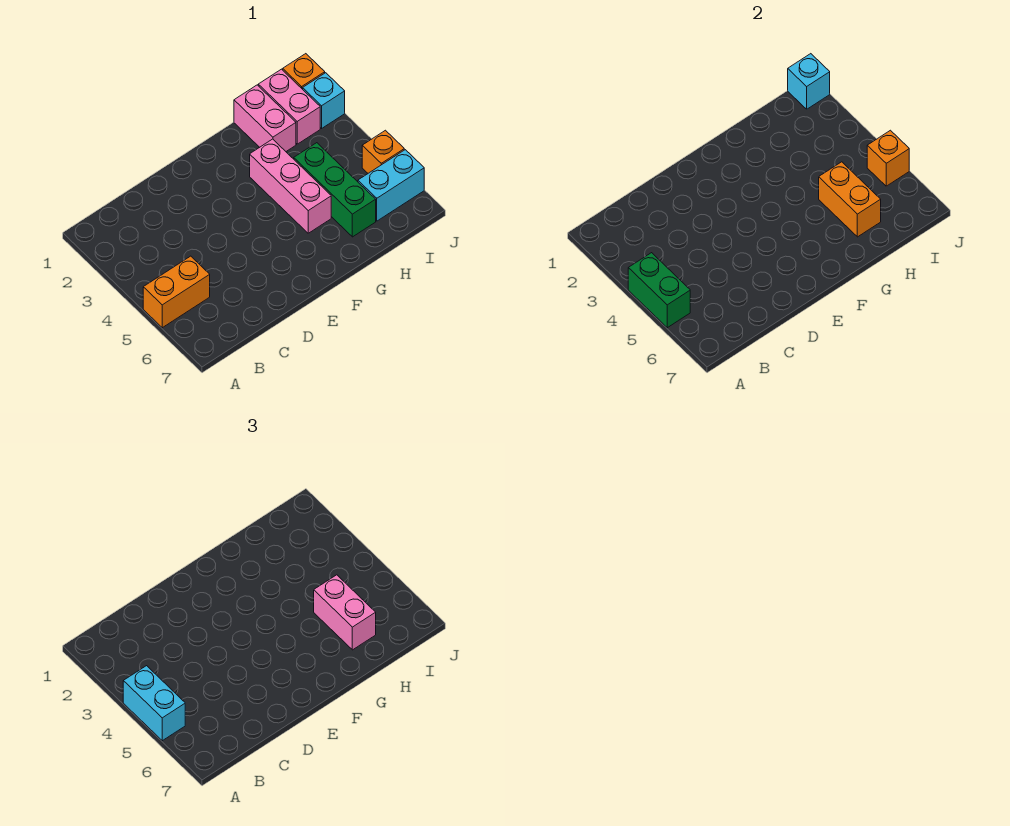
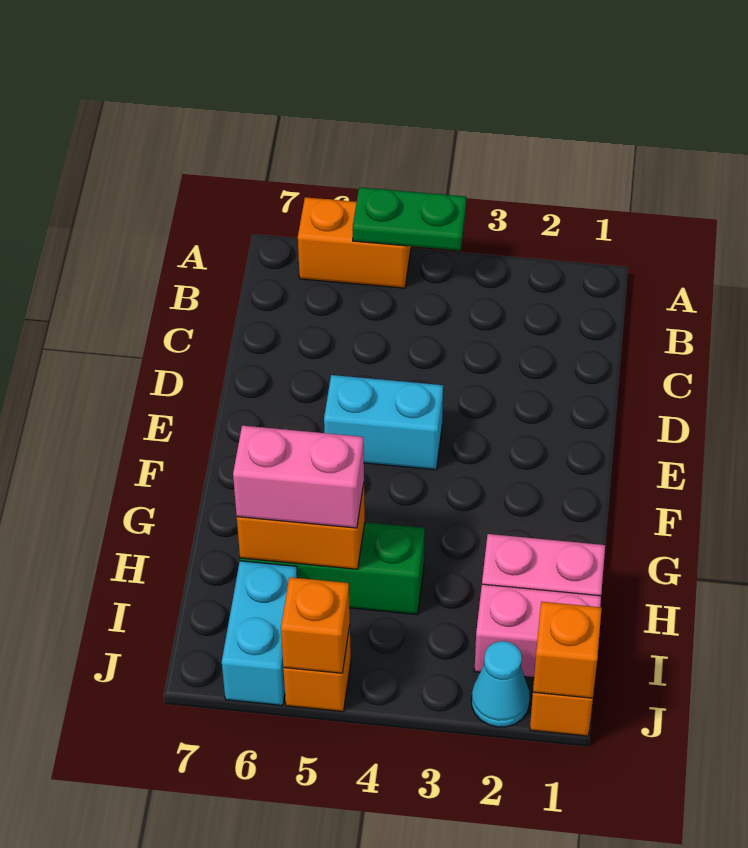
green 1x2 brick [628,253,690,328] -> green 1x2 plate [353,187,466,251]
cyan 1x2 brick [123,666,185,741] -> cyan 1x2 brick moved to [324,375,443,470]
orange 1x2 brick [143,256,210,328] -> orange 1x2 brick turned to [298,197,411,288]
pink 1x3 brick [250,139,331,233] -> none
cyan 1x1 brick [788,54,830,109] -> orange 1x1 brick [533,602,602,699]
cyan 1x1 brick [303,73,345,128] -> cyan 1x1 cone [471,641,530,727]

